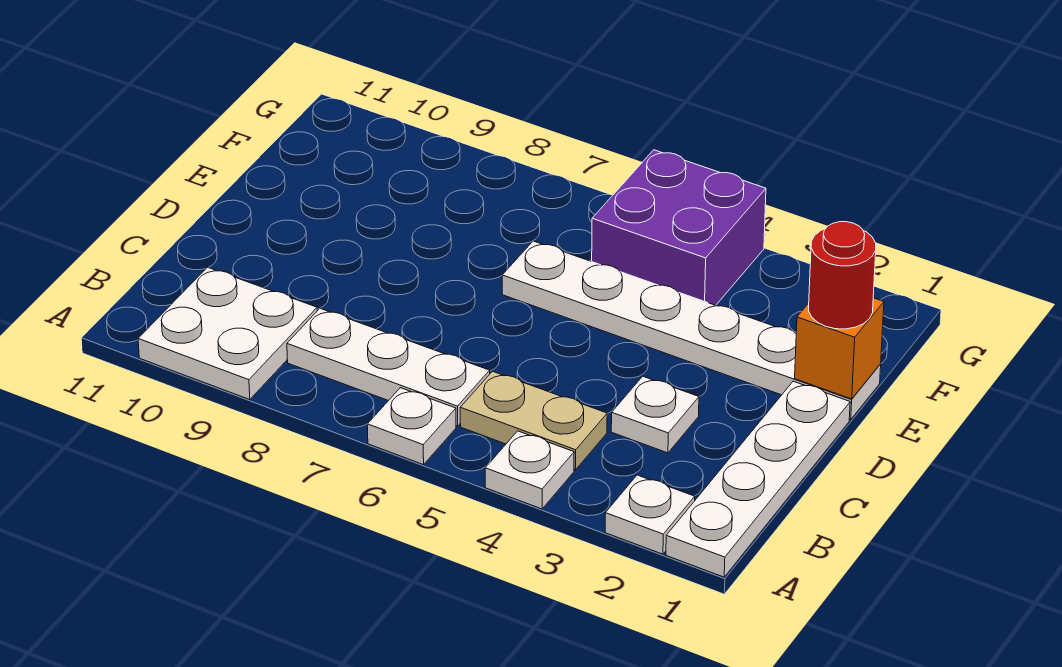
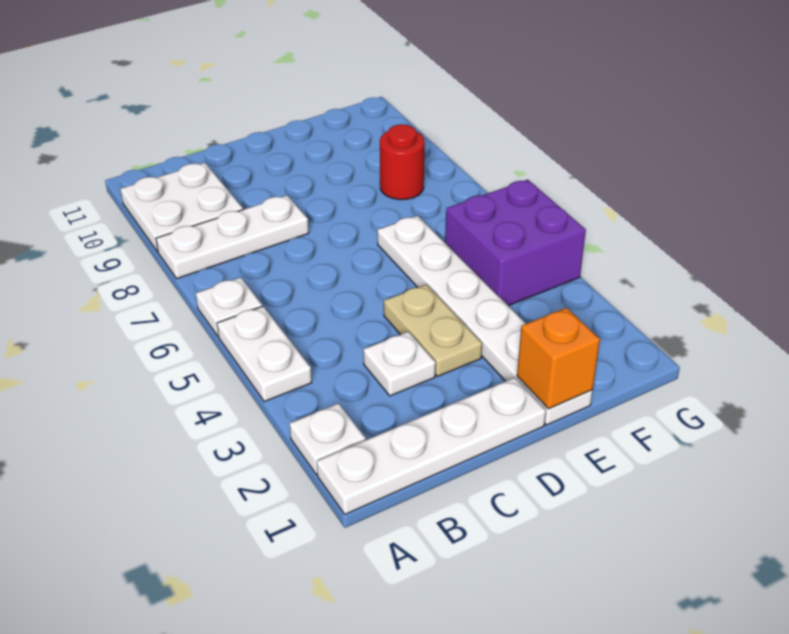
white 1x1 plate [485,431,574,509] -> white 1x2 plate [217,306,312,402]
tan 1x2 plate [460,371,607,470] -> tan 1x2 plate moved to [384,284,482,376]
white 1x3 plate [287,309,490,426] -> white 1x3 plate turned to [156,195,309,279]
red 1x1 round brick [809,222,876,329] -> red 1x1 round brick moved to [380,124,425,200]

